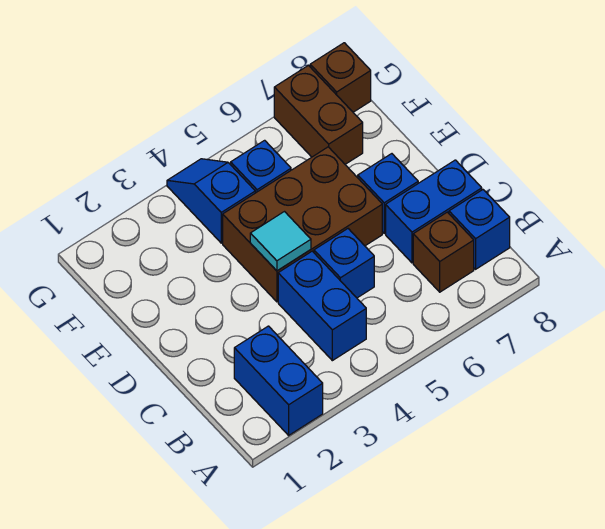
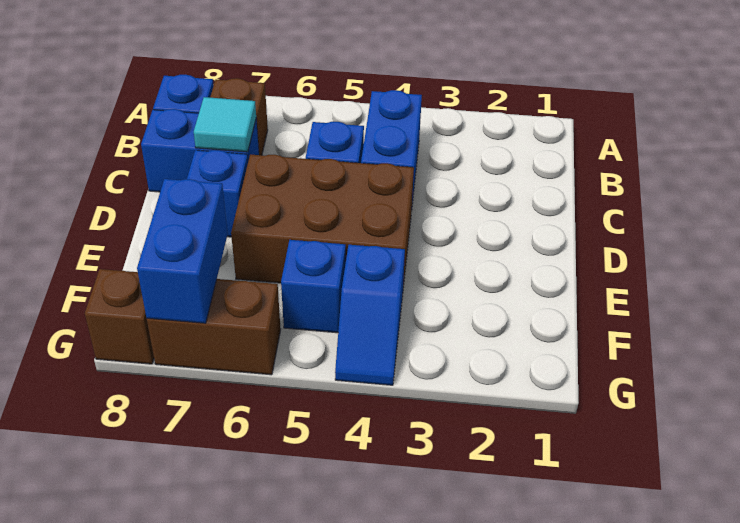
blue 1x2 brick [234,326,323,435] -> blue 1x2 brick moved to [137,179,228,323]
cyan 1x1 tile [250,212,311,271] -> cyan 1x1 tile moved to [194,97,256,152]
brown 1x2 brick [274,65,363,164] -> brown 1x2 brick turned to [147,279,281,375]

